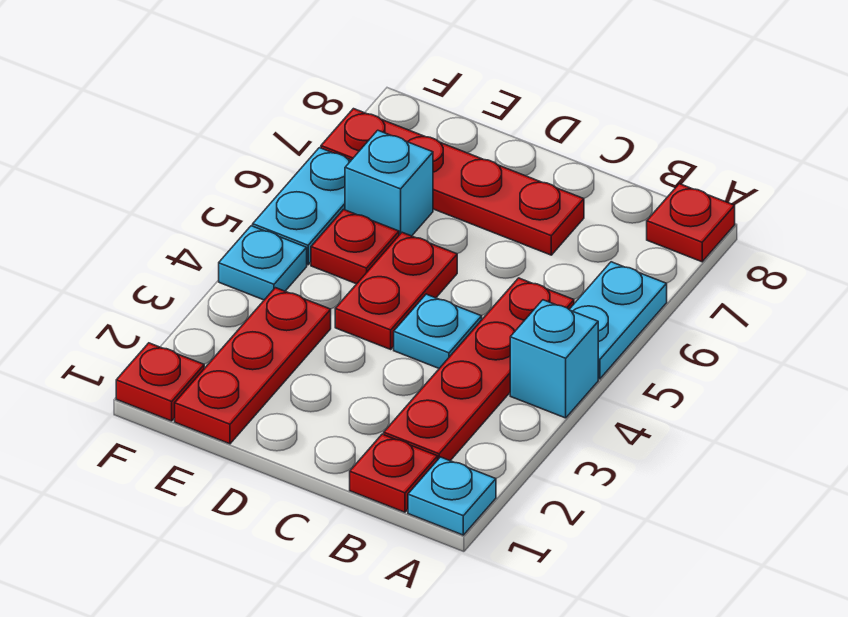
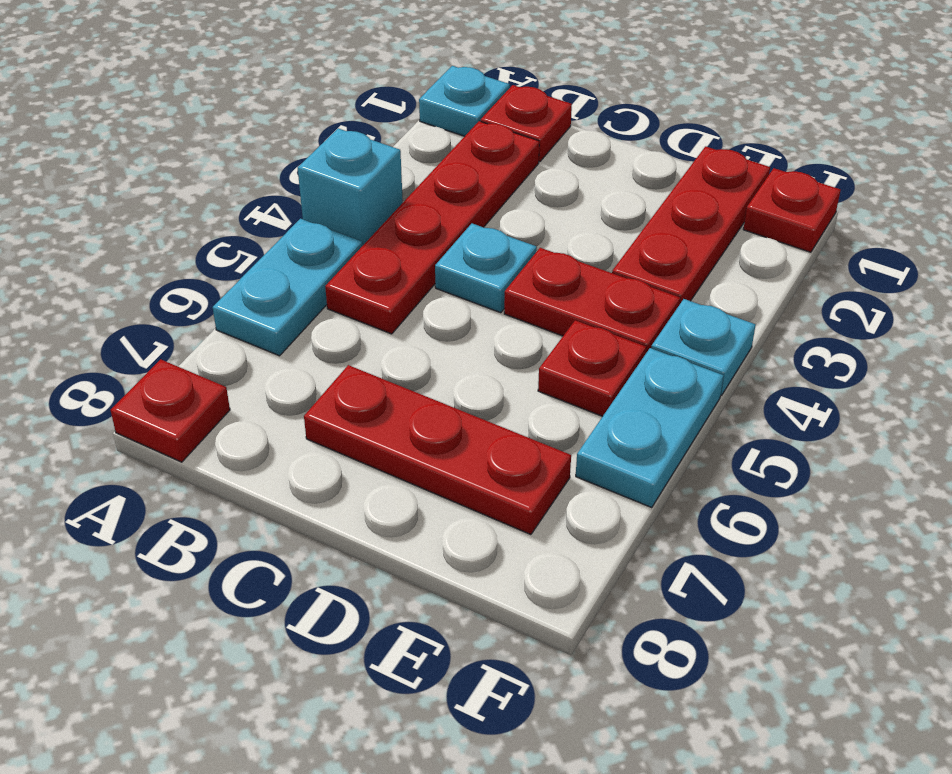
red 1x4 plate [321,109,584,255] -> red 1x3 plate [304,365,571,535]
red 1x2 plate [335,232,457,349] -> red 1x2 plate turned to [504,248,680,353]
cyan 1x1 brick [345,130,433,236] -> none

